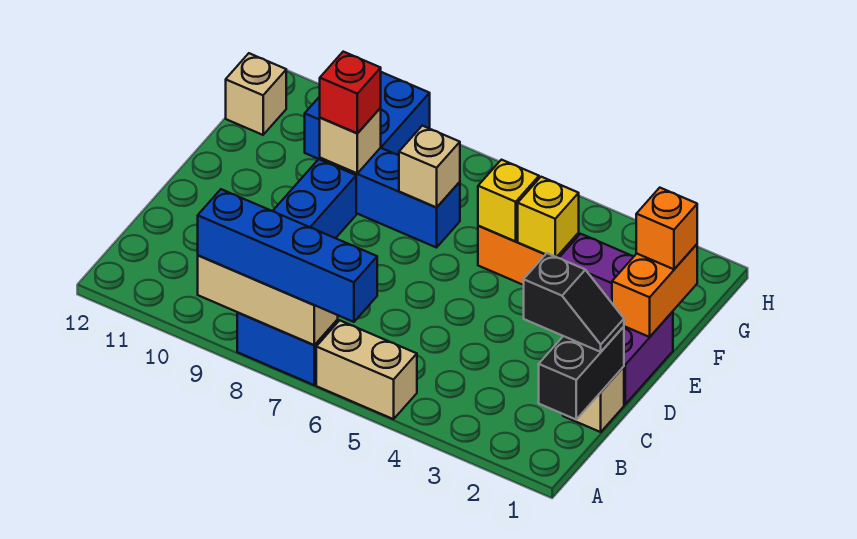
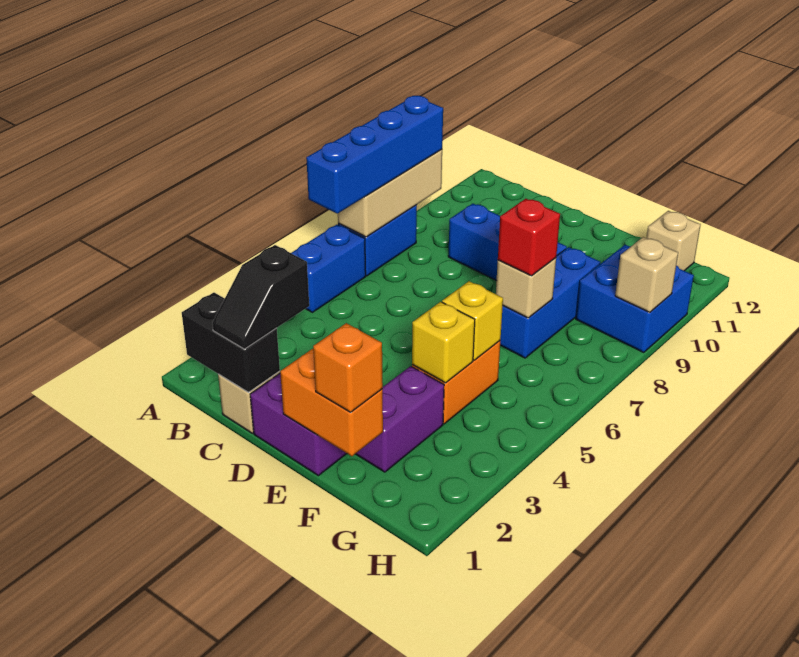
tan 1x2 brick [316,320,417,419] -> blue 1x2 brick [292,225,366,312]
tan 1x1 brick [320,108,381,173] -> tan 1x1 brick moved to [615,237,678,312]
red 1x1 brick [320,52,381,133] -> red 1x1 brick moved to [498,199,560,276]

